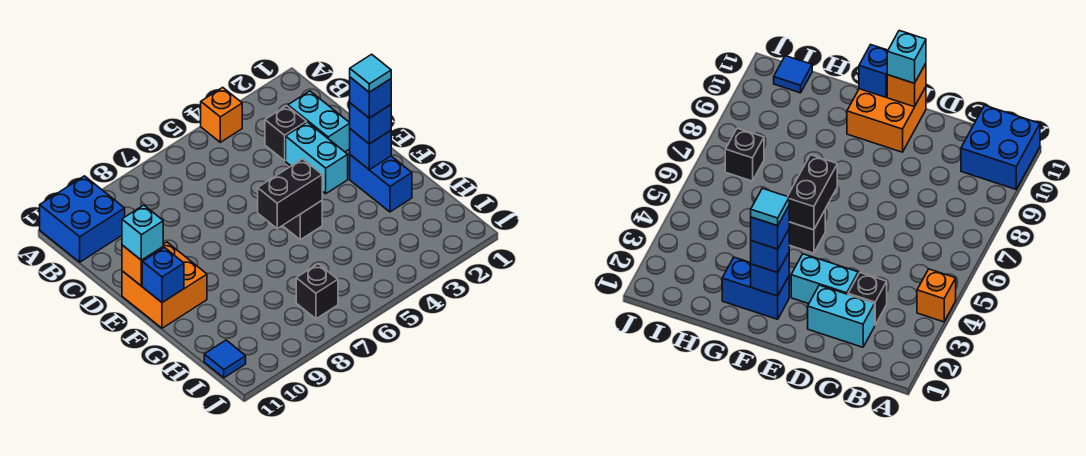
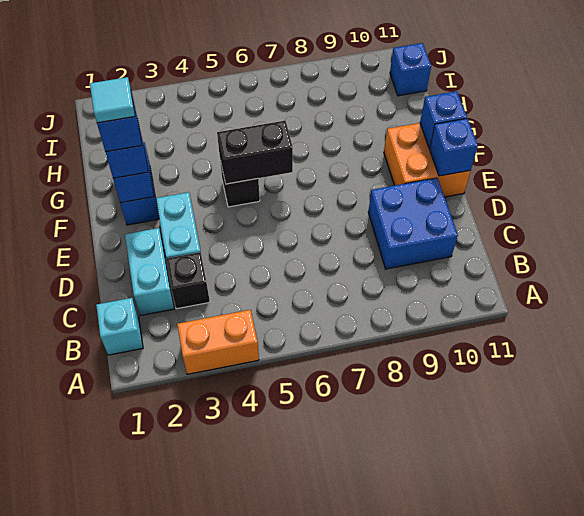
orange 1x1 brick [201,87,242,142] -> orange 1x2 brick [177,310,259,374]
blue 2x2 brick [40,176,125,262] -> blue 2x2 brick moved to [368,178,458,269]
orange 1x1 brick [122,245,163,286] -> blue 1x1 brick [430,119,478,176]
cyan 1x1 brick [122,205,163,260] -> cyan 1x1 brick moved to [96,298,143,355]
black 1x1 brick [296,264,338,319] -> none
blue 1x1 tile [204,340,246,378] -> blue 1x1 brick [390,43,431,96]

